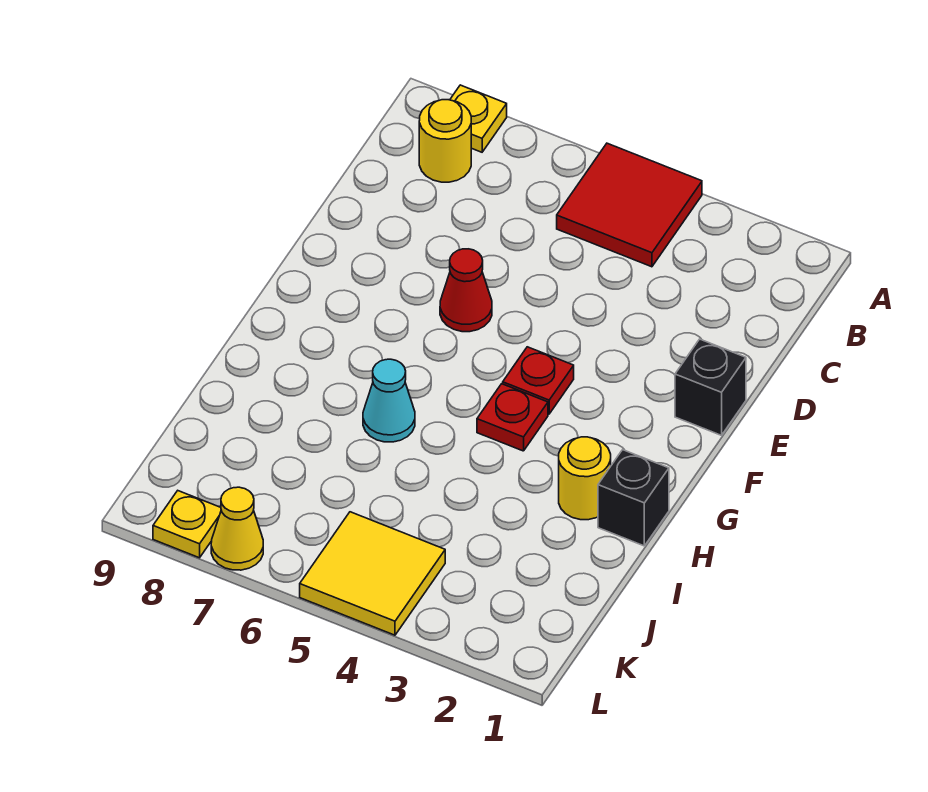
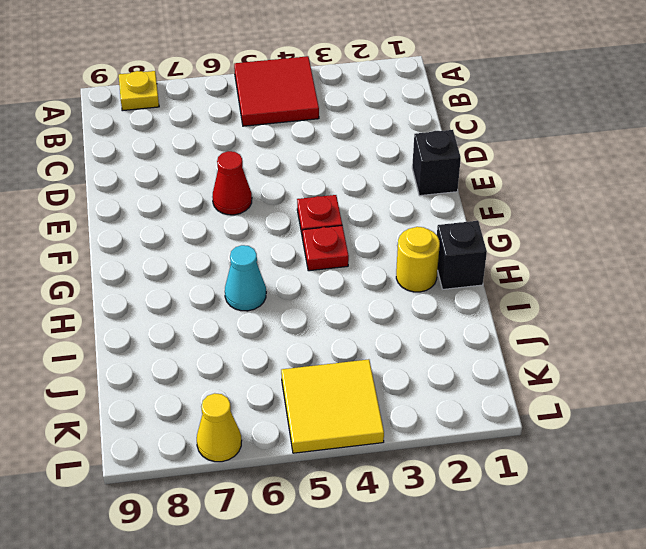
yellow 1x1 round brick [419,100,471,182] -> none
yellow 1x1 plate [153,491,221,558] -> none

